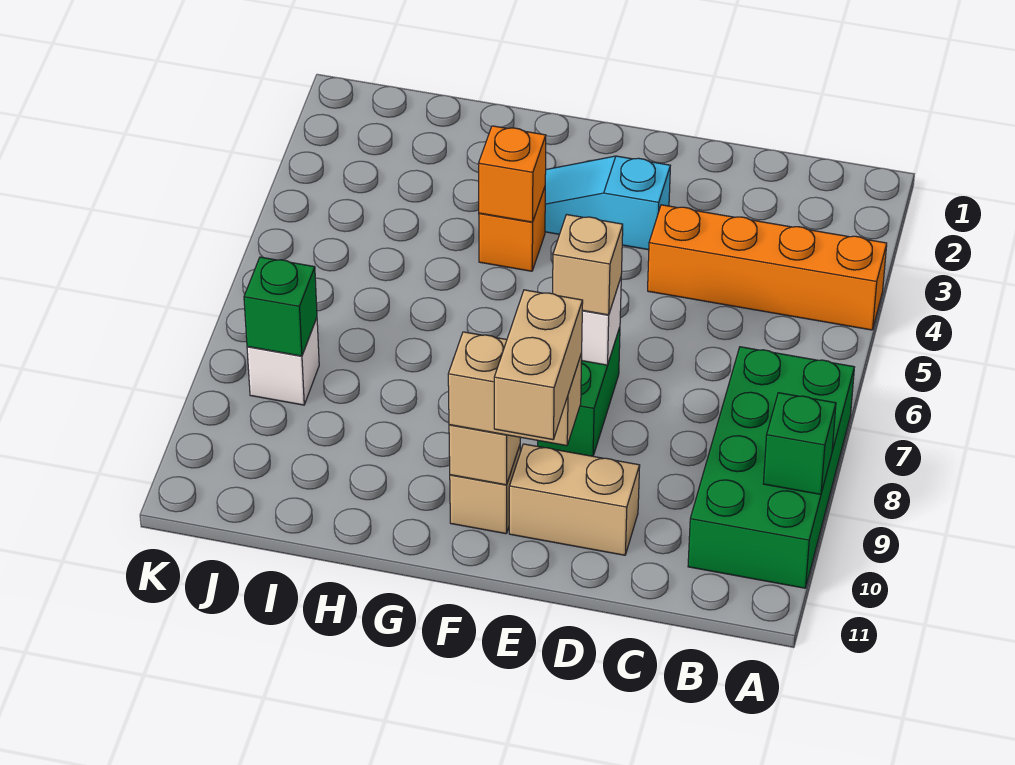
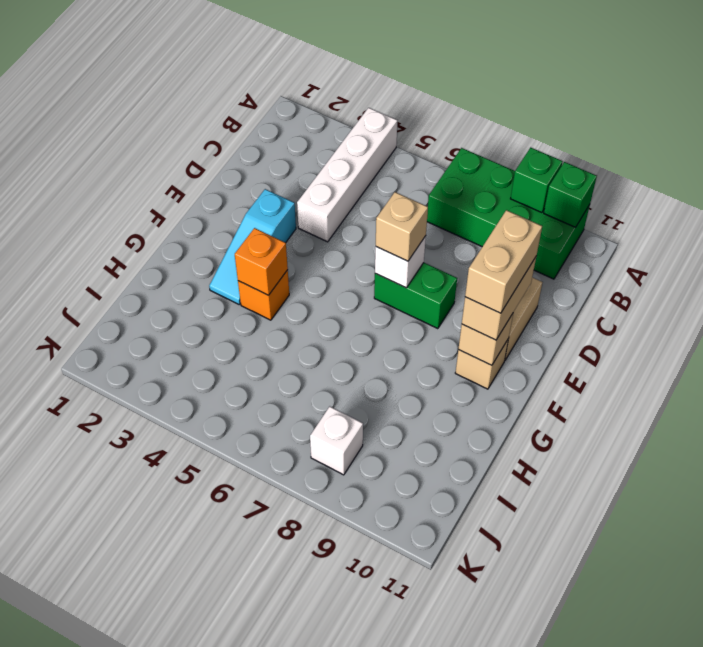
orange 1x4 brick [648,205,887,330] -> white 1x4 brick [297,108,398,242]
tan 1x2 brick [494,290,583,440] -> tan 1x2 brick turned to [465,210,542,313]
green 1x1 brick [244,257,317,356] -> green 1x1 brick moved to [544,162,597,228]

